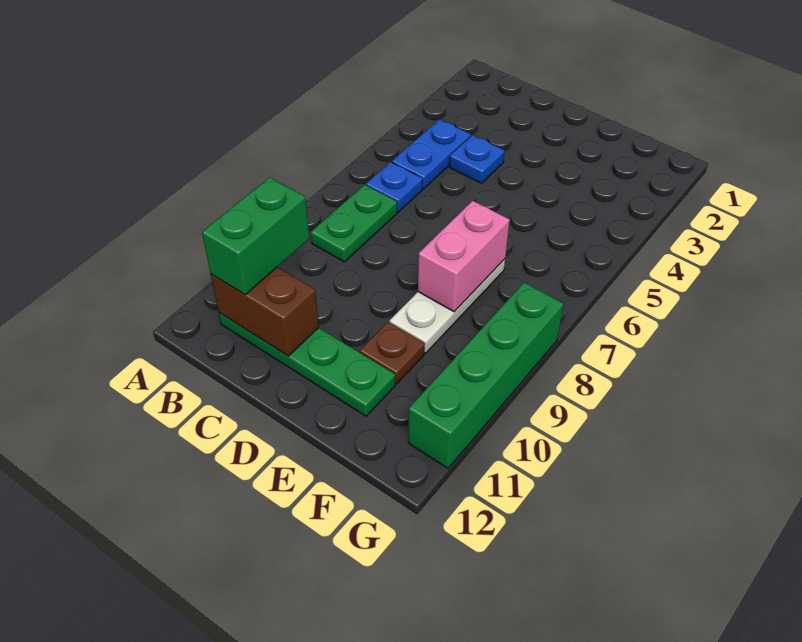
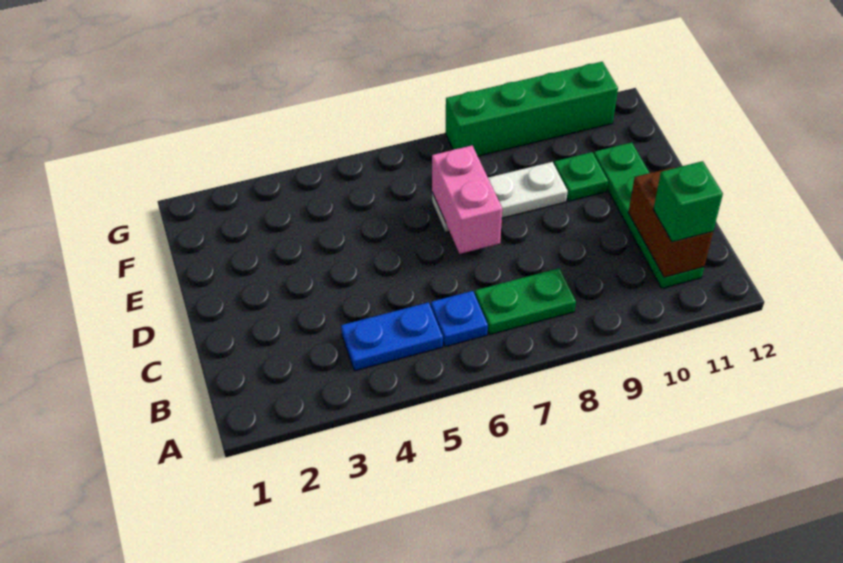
green 1x2 brick [202,177,309,294] -> green 1x1 brick [653,161,723,242]
blue 1x1 plate [449,135,505,183] -> none
pink 1x2 brick [418,201,510,312] -> pink 1x2 brick turned to [432,146,502,254]
brown 1x1 plate [360,322,425,384] -> green 1x1 plate [554,152,608,201]

